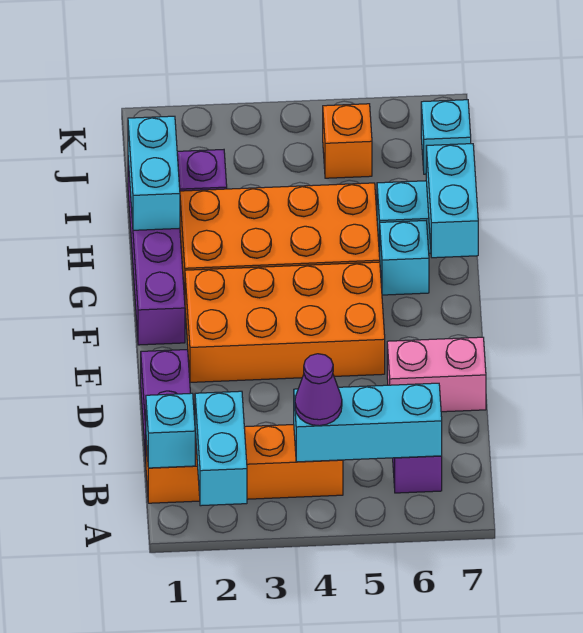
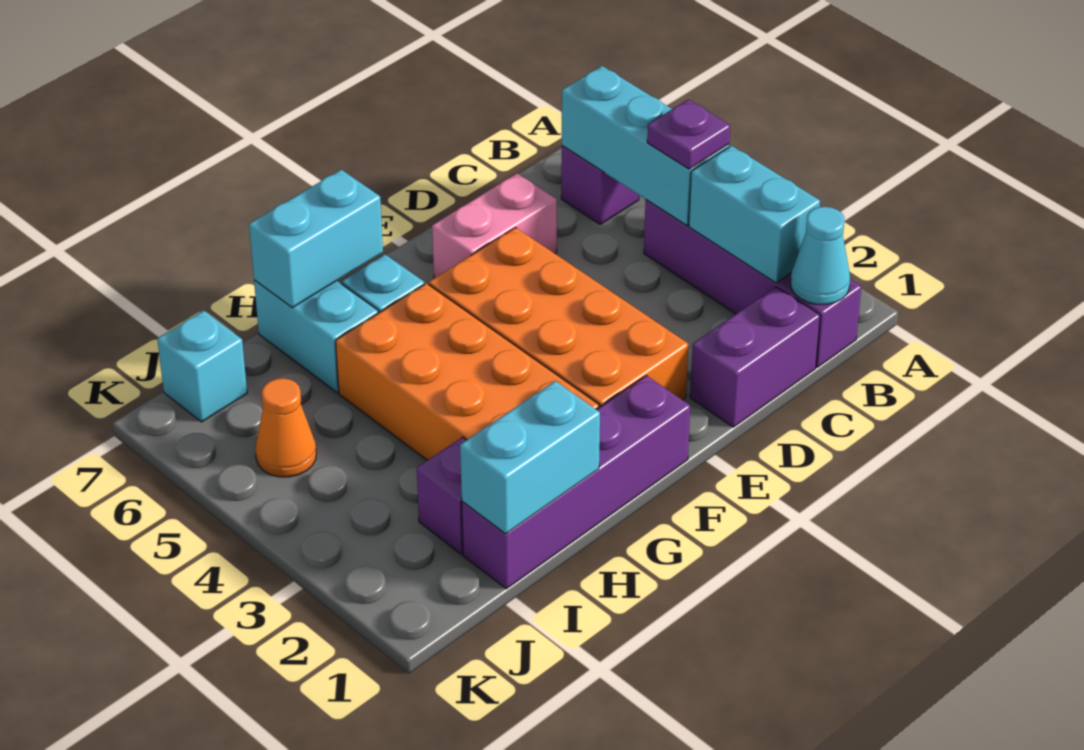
cyan 1x2 brick [195,391,247,506] -> cyan 1x2 brick turned to [689,146,820,283]
orange 1x4 brick [146,425,343,503] -> purple 1x4 brick [644,200,862,367]
cyan 1x1 brick [146,393,195,468] -> cyan 1x1 cone [791,207,850,304]
purple 1x1 cone [295,354,342,426] -> purple 1x1 plate [647,99,730,169]
pink 1x2 brick [387,337,486,412] -> pink 1x2 brick turned to [432,173,557,278]
orange 1x1 brick [323,104,372,178] -> orange 1x1 cone [255,378,316,477]

